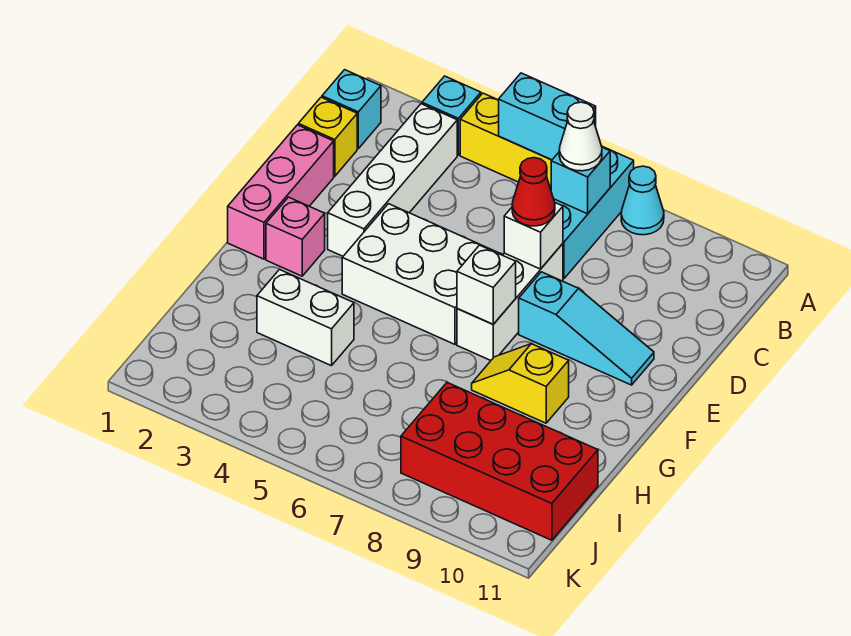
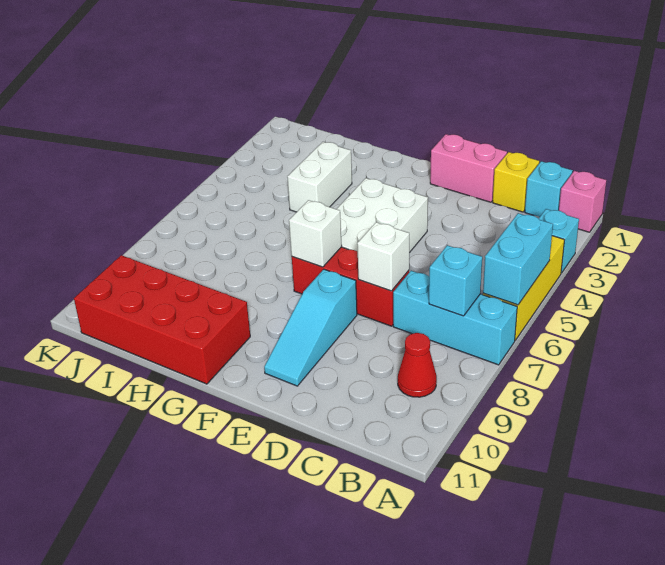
cyan 1x1 cone [621,166,664,235] -> none
white 1x4 brick [328,104,457,256] -> none
white 1x1 cone [559,102,602,171] -> none
pink 1x3 brick [228,125,334,259] -> pink 1x2 brick [430,134,507,202]
white 1x3 brick [457,244,563,360] -> red 1x3 brick [292,247,409,326]
red 1x1 cone [512,158,555,226] -> red 1x1 cone moved to [398,333,437,397]
pink 1x1 brick [266,197,325,276] -> pink 1x1 brick moved to [559,171,607,232]
yellow 1x2 slope [472,344,569,423] -> none
red 2x4 brick [401,383,598,540] -> red 2x4 brick turned to [74,255,250,384]

